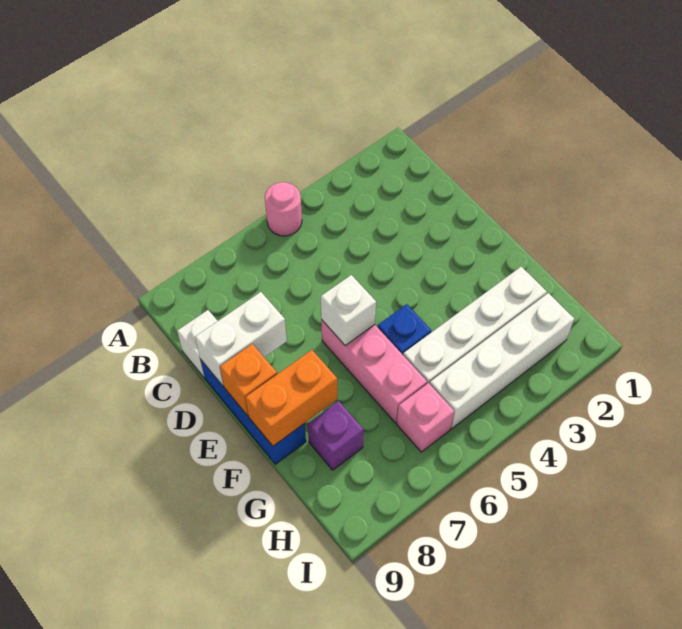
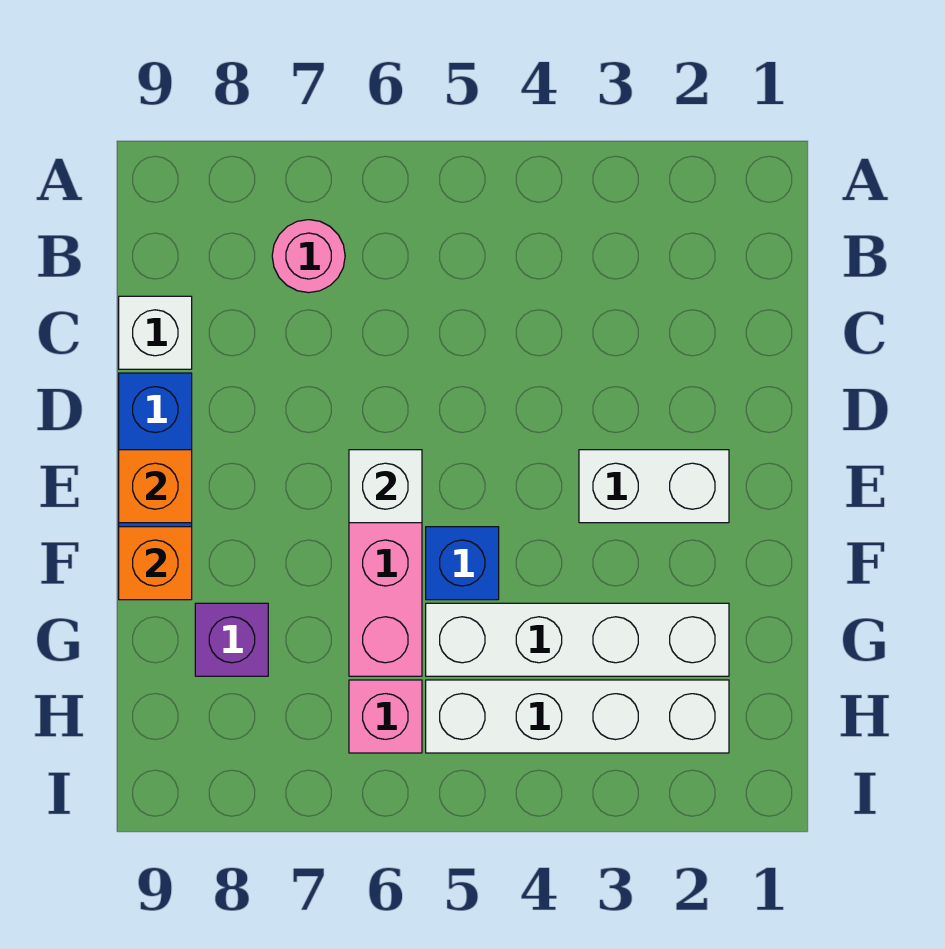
pink 1x1 round brick [265,182,302,236] -> pink 1x1 round brick moved to [272,220,345,293]
white 1x2 brick [195,292,287,386] -> white 1x2 brick moved to [579,450,729,523]
orange 1x2 brick [245,350,337,446] -> orange 1x1 brick [119,527,192,600]

